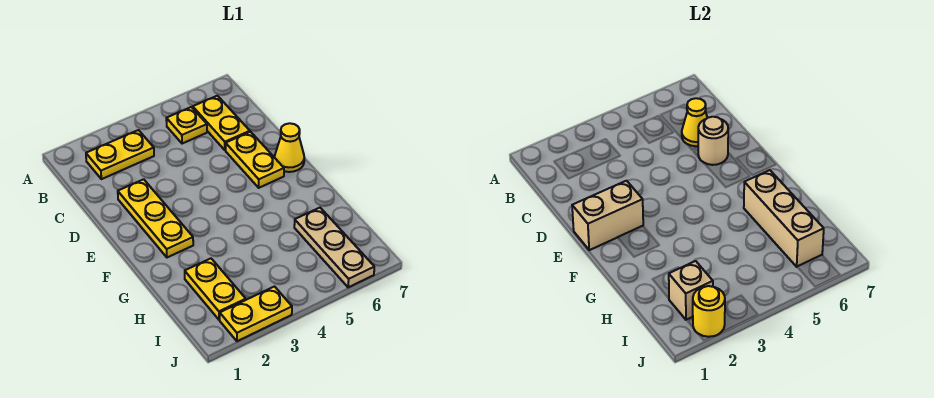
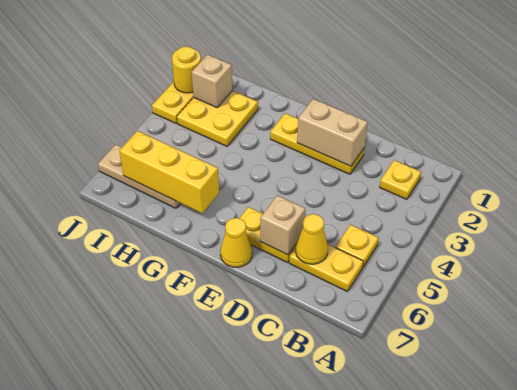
yellow 1x2 plate [86,130,154,179] -> yellow 1x1 plate [380,160,421,199]
tan 1x1 round brick [698,117,728,165] -> tan 1x1 brick [260,195,305,255]
tan 1x2 brick [572,181,643,250] -> tan 1x2 brick turned to [297,99,368,166]
tan 1x3 brick [744,170,824,267] -> yellow 1x3 brick [120,131,219,214]
yellow 1x2 plate [185,258,246,320] -> yellow 2x2 plate [177,91,258,146]

